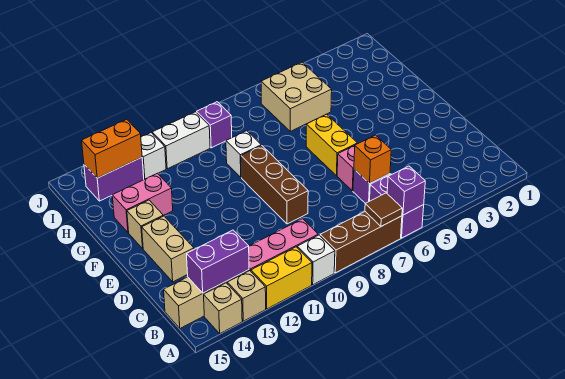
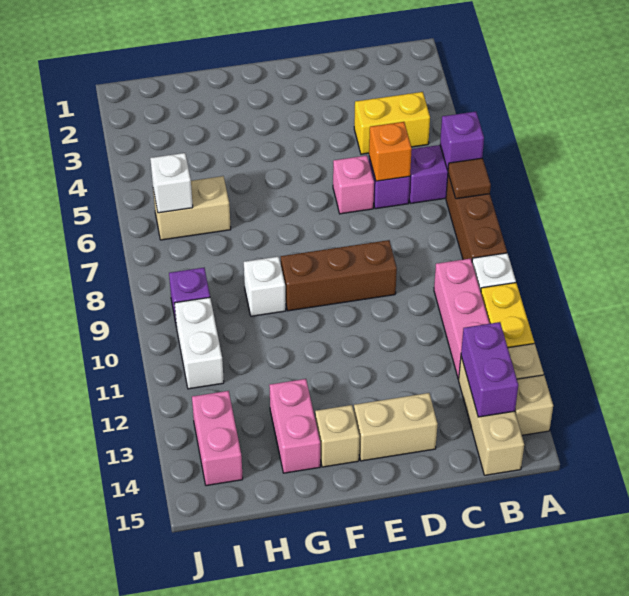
yellow 1x2 brick [306,114,358,176] -> yellow 1x2 brick moved to [354,92,430,154]
tan 2x2 brick [261,62,332,131] -> tan 1x2 brick [153,176,231,240]
white 1x1 brick [141,133,166,179] -> white 1x1 brick moved to [150,153,193,213]
purple 1x2 brick [84,157,144,201] -> pink 1x2 brick [192,391,243,486]
orange 1x2 brick [82,119,142,178] -> none

